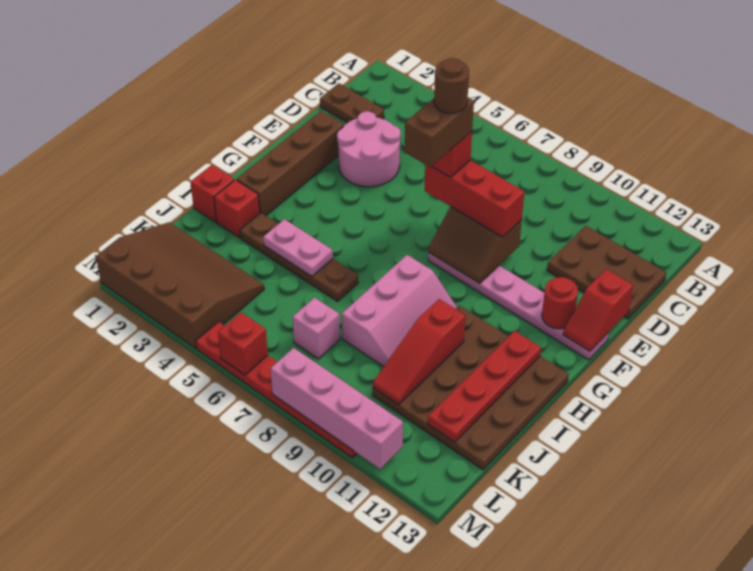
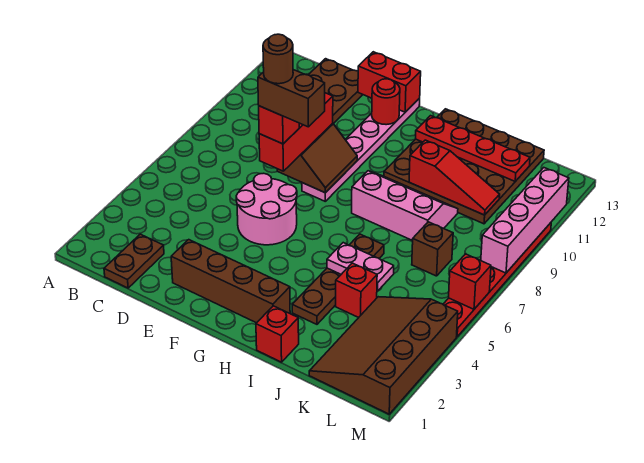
pink 2x2 round brick [337,111,401,187] -> pink 2x2 round brick moved to [236,173,297,245]
red 1x2 slope [563,269,633,351] -> red 1x2 brick [358,52,421,112]
red 1x1 brick [214,180,260,237] -> red 1x1 brick moved to [336,263,377,318]
pink 1x2 plate [263,219,333,276] -> pink 1x2 plate turned to [327,243,394,291]
pink 1x1 brick [293,298,340,359] -> brown 1x1 brick [412,222,453,276]

